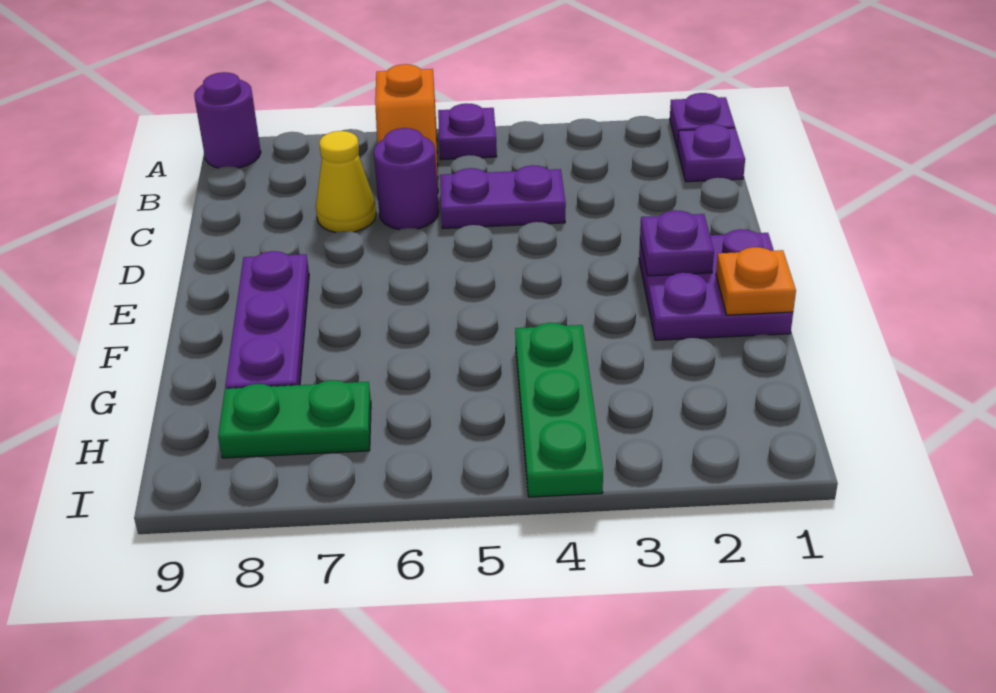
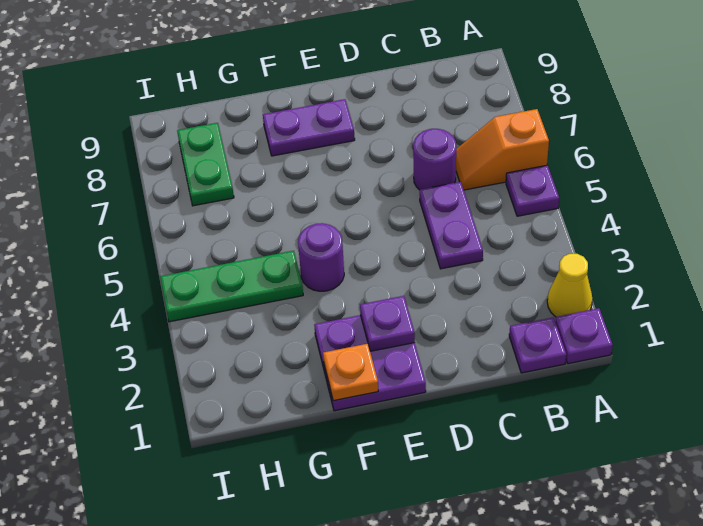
purple 1x1 round brick [194,72,261,168] -> purple 1x1 round brick moved to [298,223,344,291]
yellow 1x1 cone [316,131,376,232] -> yellow 1x1 cone moved to [547,254,593,317]
purple 1x3 plate [225,251,309,389] -> purple 1x2 plate [263,99,355,156]

